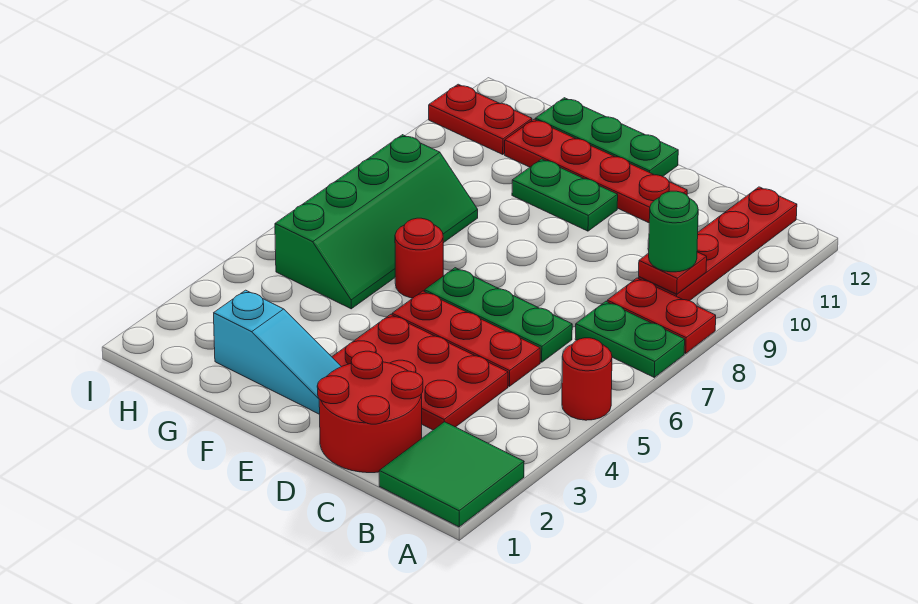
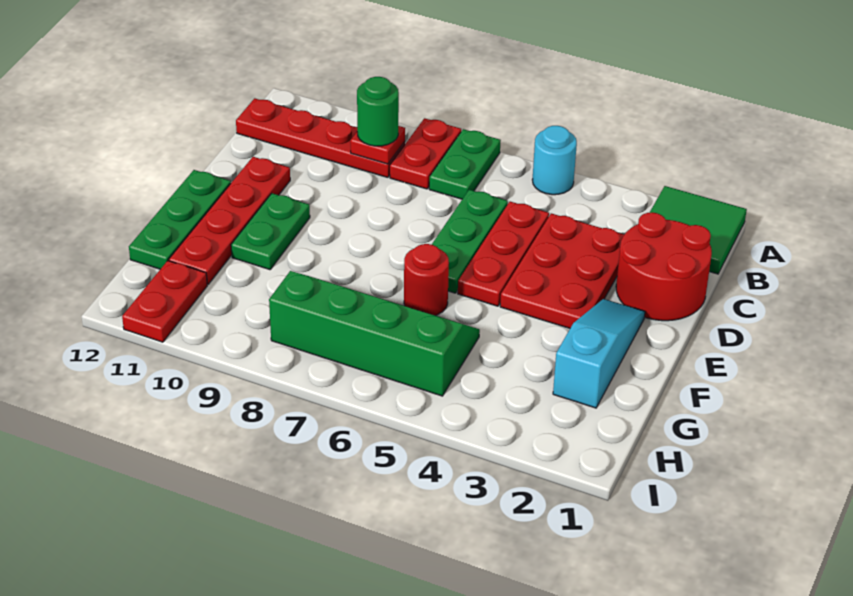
red 1x1 round brick [562,338,612,420] -> cyan 1x1 round brick [532,126,577,195]

